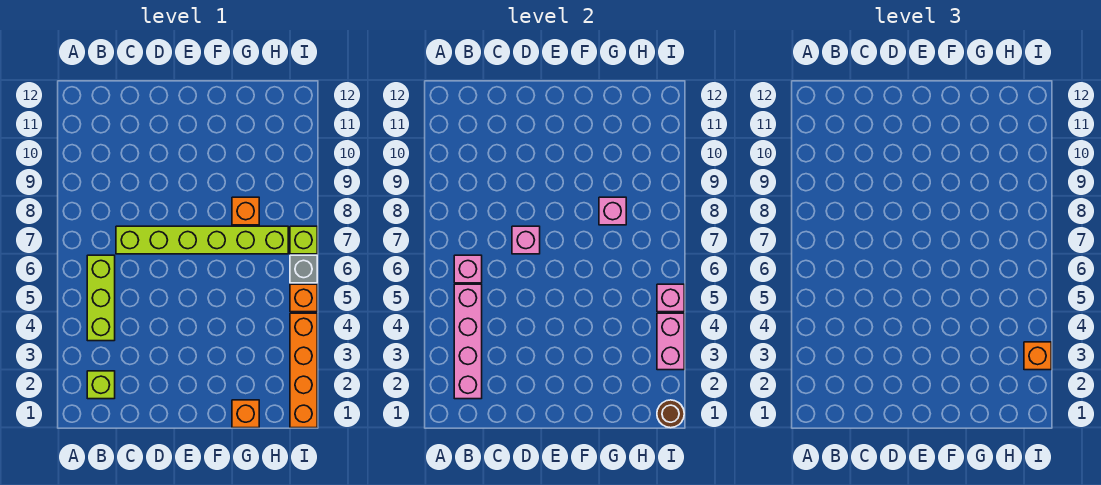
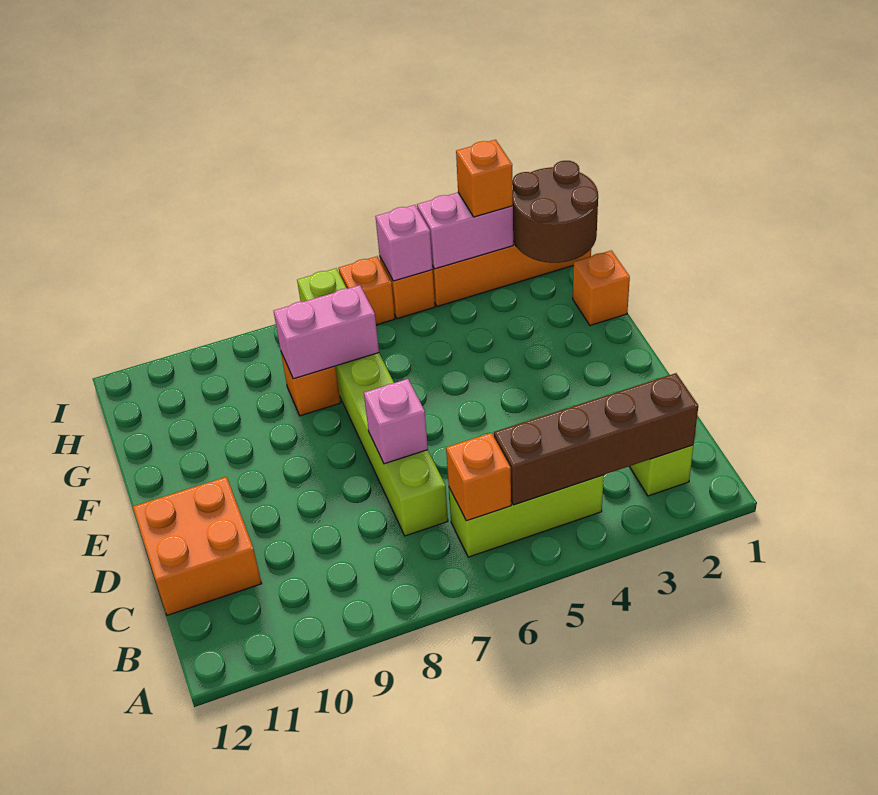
pink 1x4 brick [454,284,482,399] -> brown 1x4 brick [494,373,698,505]
pink 1x1 brick [454,255,482,283] -> orange 1x1 brick [446,433,511,521]
none -> orange 2x2 brick [133,477,262,615]
pink 1x1 brick [599,197,626,225] -> pink 1x2 brick [274,285,379,379]
brown 1x1 round brick [657,400,684,428] -> brown 2x2 round brick [513,161,598,263]
grey 1x1 brick [290,255,317,283] -> orange 1x1 brick [339,256,395,325]

